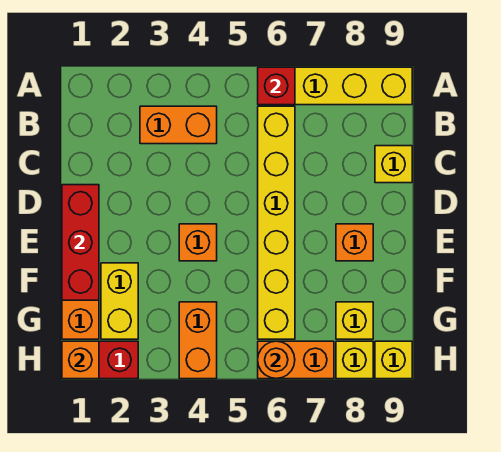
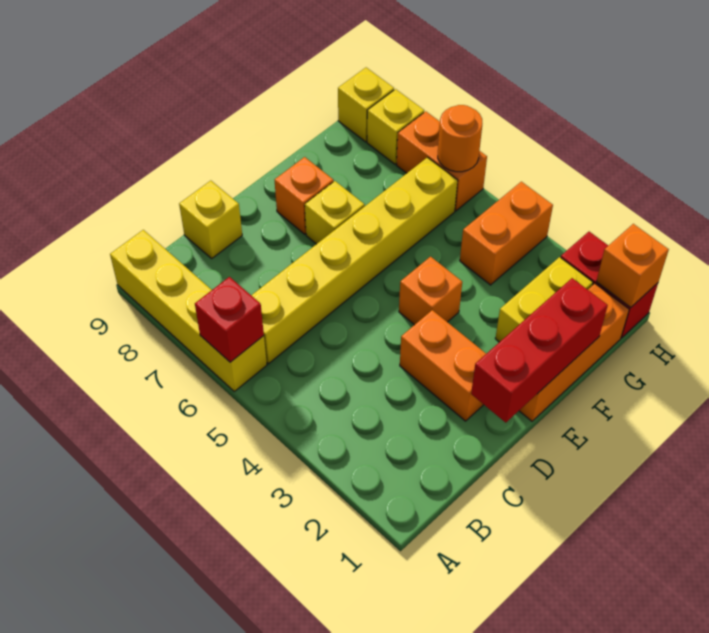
orange 1x2 brick [140,106,217,144] -> orange 1x2 brick moved to [400,310,486,421]
yellow 1x1 brick [336,302,373,339] -> yellow 1x1 brick moved to [305,181,365,244]

